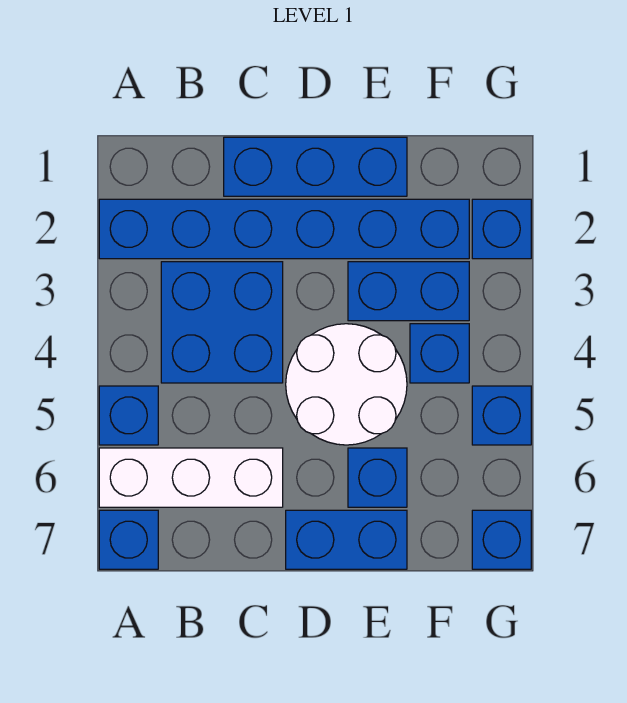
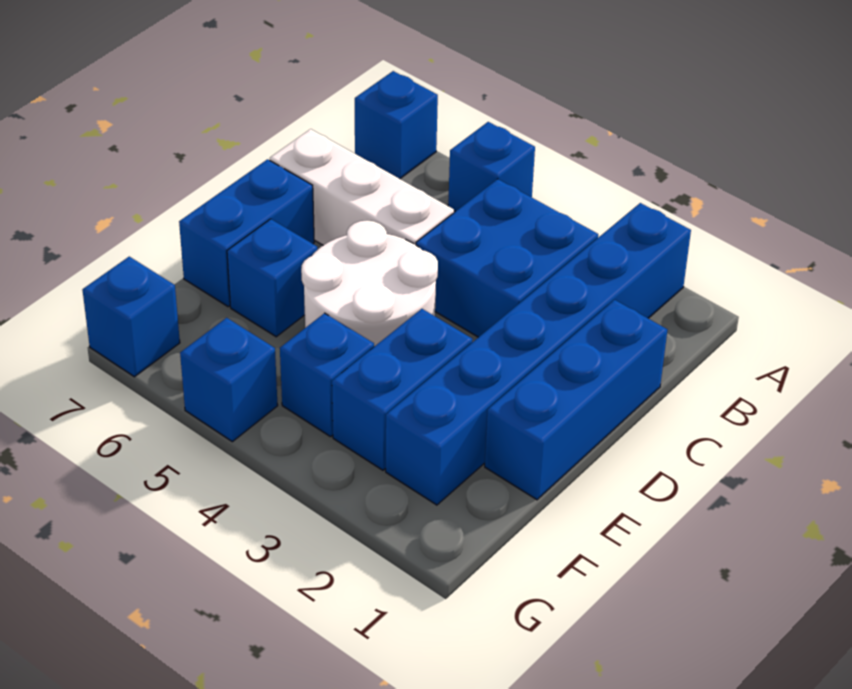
white 1x3 brick [99,448,283,507] -> white 1x3 brick turned to [270,129,454,245]
blue 1x1 brick [472,199,531,259] -> none

